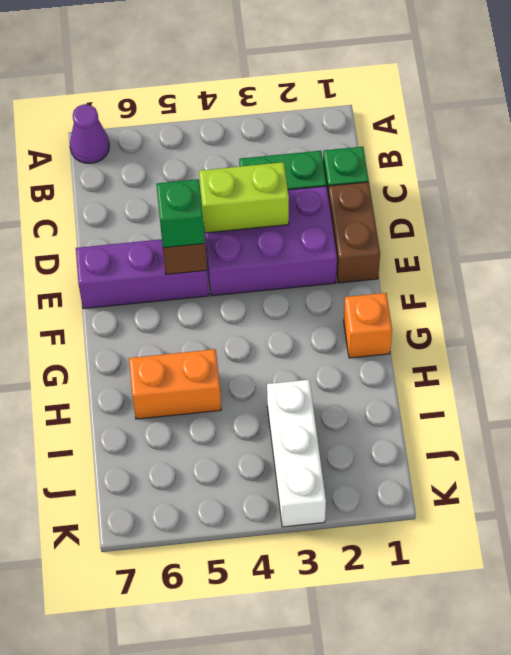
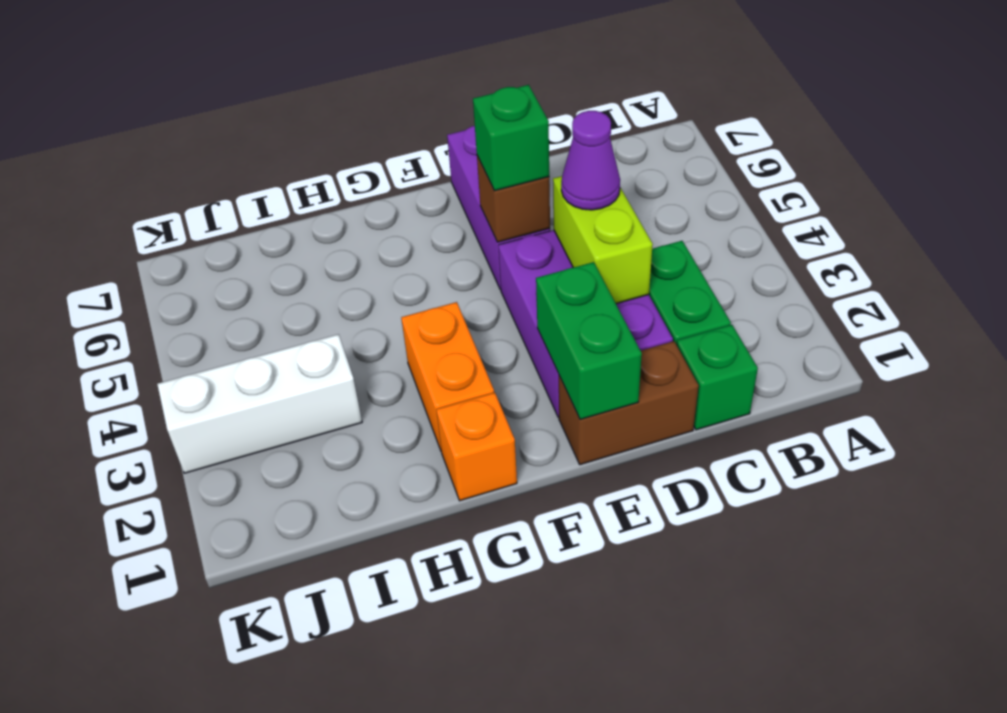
purple 1x1 cone [70,104,109,163] -> purple 1x1 cone moved to [561,111,620,210]
none -> green 1x2 brick [536,262,642,419]
orange 1x2 brick [129,349,221,419] -> orange 1x2 brick moved to [401,302,494,450]

